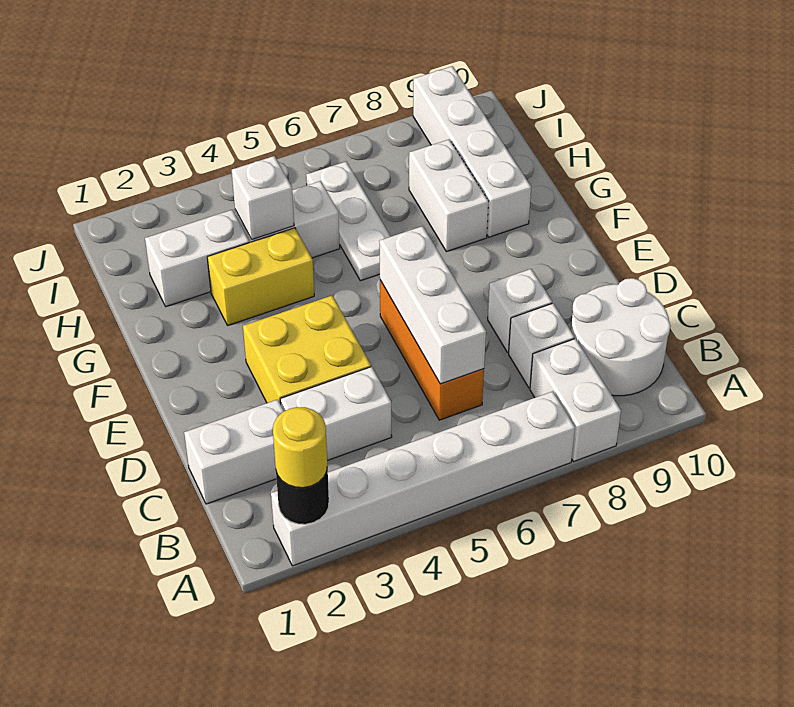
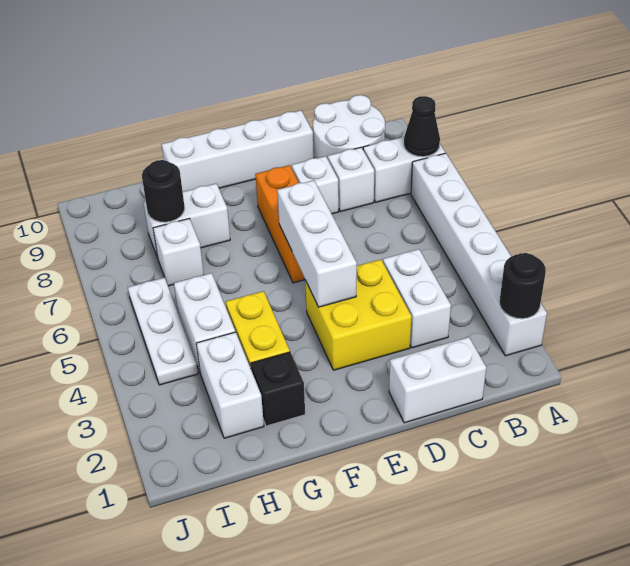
yellow 1x1 round brick [273,407,327,488] -> none
none -> black 1x1 cone [404,96,440,157]
white 1x2 brick [184,400,284,504] -> white 1x2 brick turned to [389,337,486,423]
orange 1x3 brick [380,280,484,420] -> orange 1x3 brick turned to [255,165,305,283]
white 1x3 brick [379,226,486,384] -> white 1x3 brick turned to [277,180,357,307]
none -> black 1x1 brick [251,352,305,426]
white 1x3 plate [306,162,391,281] -> white 1x3 plate turned to [128,277,198,385]
white 1x4 brick [413,66,531,237] -> white 1x4 brick moved to [162,110,314,192]
white 1x1 brick [232,156,294,240] -> white 1x1 brick moved to [153,219,204,286]
none -> black 1x1 round brick [142,160,185,222]

